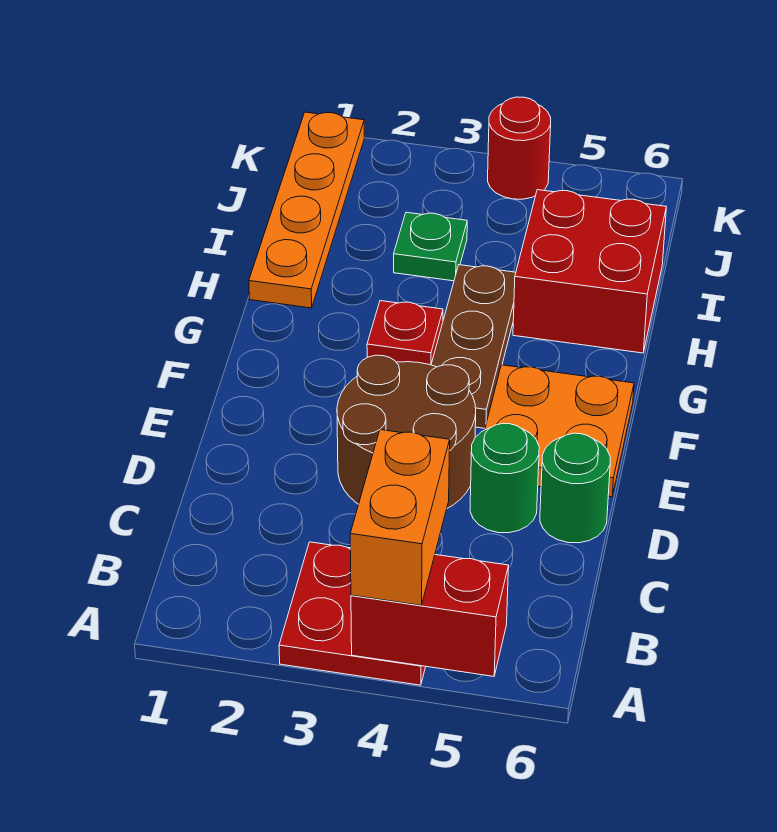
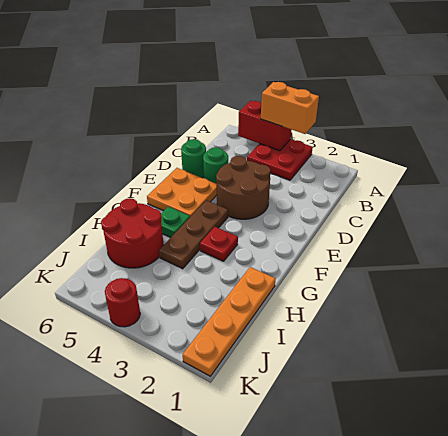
orange 1x2 brick [350,430,450,605] -> orange 1x2 brick turned to [261,82,319,134]
red 2x2 brick [513,190,666,353] -> red 2x2 round brick [101,198,164,268]
green 1x1 plate [394,212,467,281] -> green 1x1 plate moved to [161,207,190,237]

